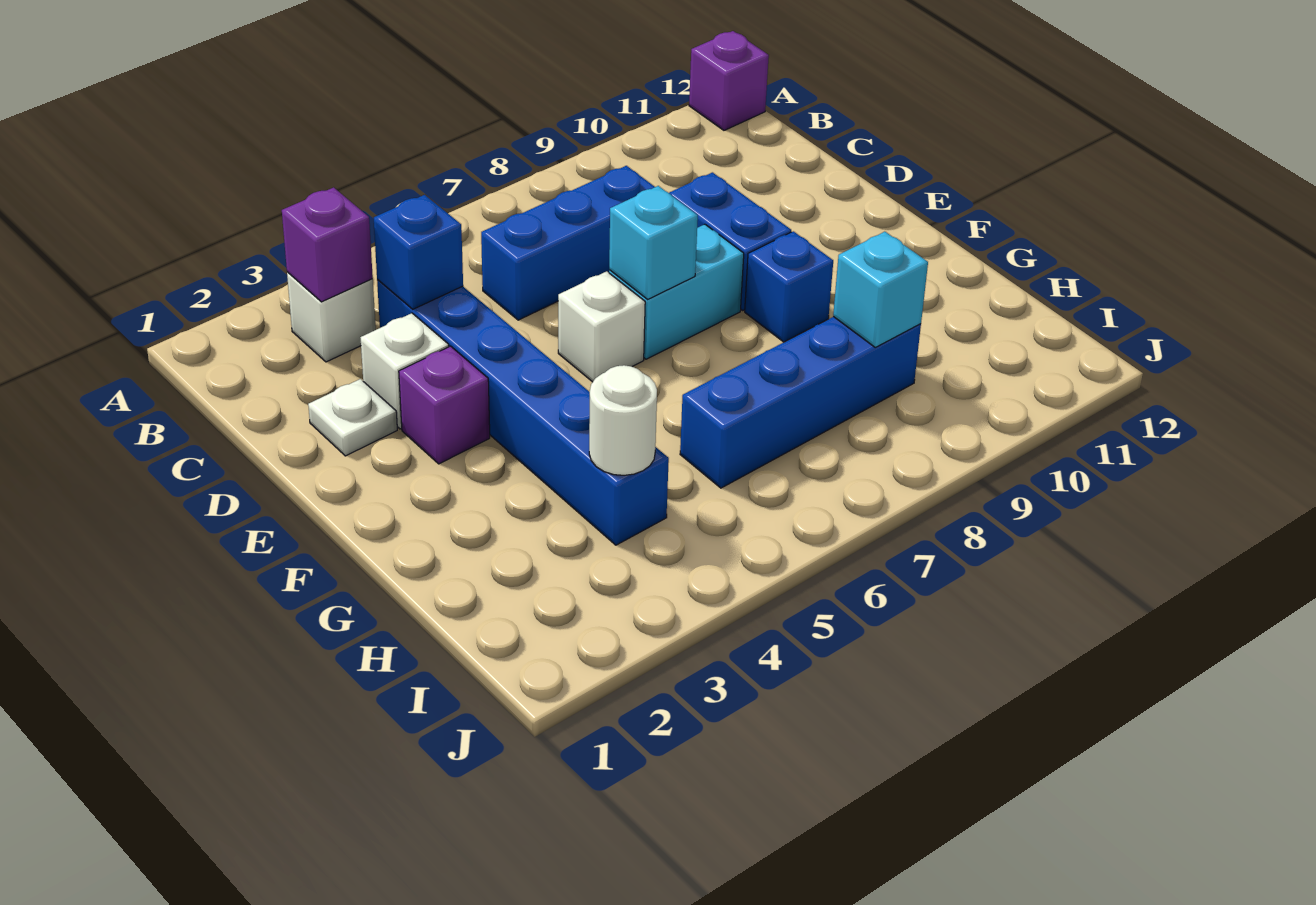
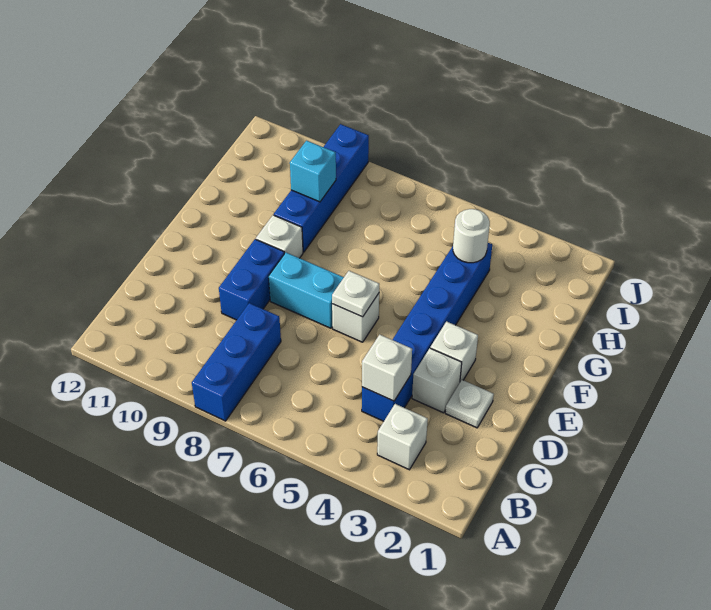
purple 1x1 brick [689,31,769,130] -> none
purple 1x1 brick [282,187,373,302] -> none
blue 1x1 brick [374,195,463,309] -> white 1x1 brick [362,335,412,401]
blue 1x3 brick [481,166,655,320] -> blue 1x3 brick turned to [192,303,281,421]
purple 1x1 brick [399,346,490,464] -> white 1x1 brick [430,322,478,382]
none -> white 1x1 plate [332,271,379,317]
cyan 1x1 brick [609,186,698,299] -> none
blue 1x1 brick [745,231,833,342] -> white 1x1 brick [256,215,303,258]
blue 1x4 brick [680,317,921,488] -> blue 1x4 brick turned to [274,124,369,252]

